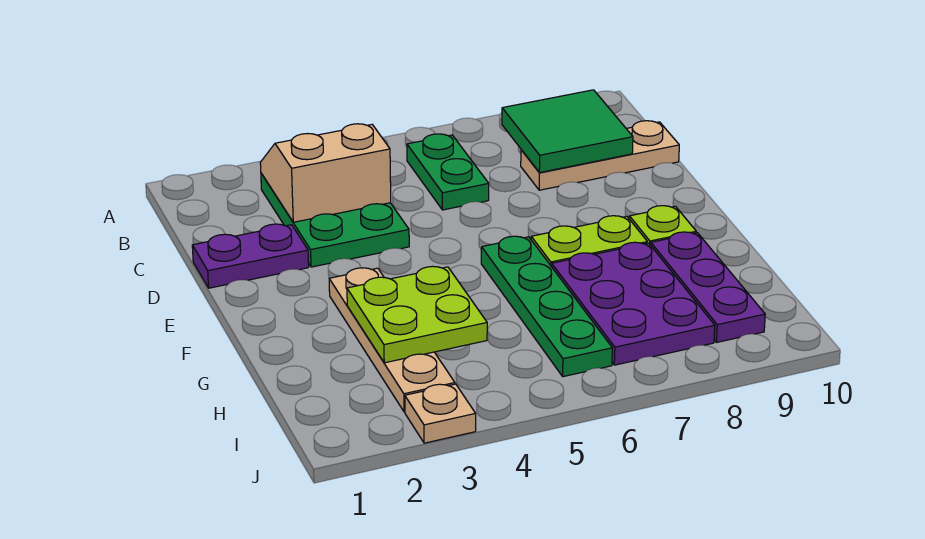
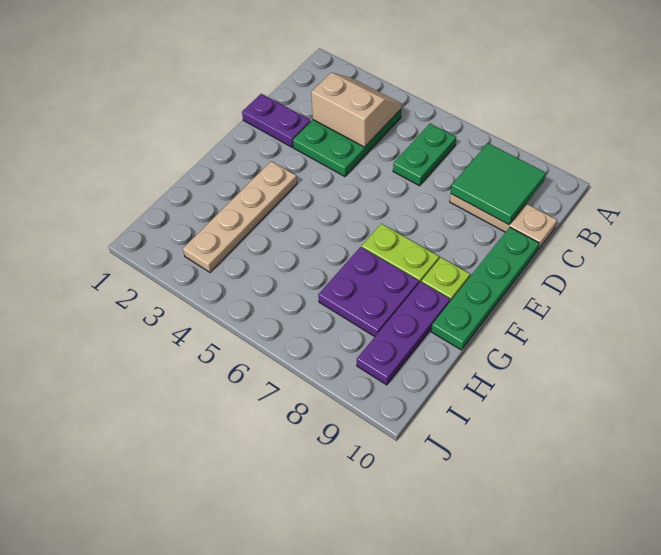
green 1x4 plate [481,236,612,377] -> green 1x4 plate moved to [431,227,539,350]
lime 2x2 plate [347,266,487,363] -> none
purple 2x3 plate [552,242,715,365] -> purple 2x2 plate [318,247,419,337]
tan 1x1 plate [405,384,476,443] -> none

